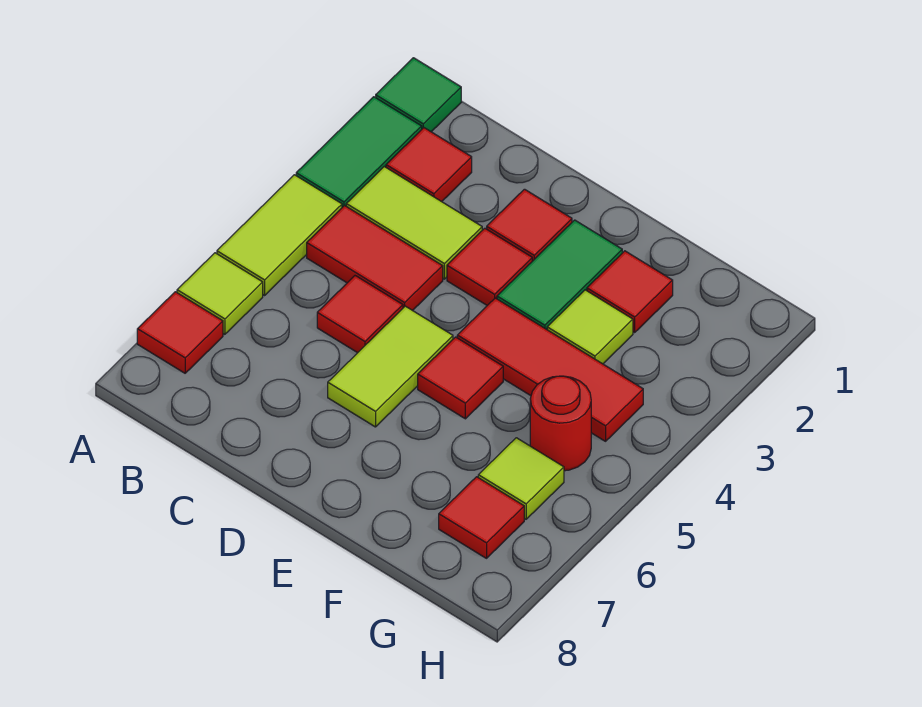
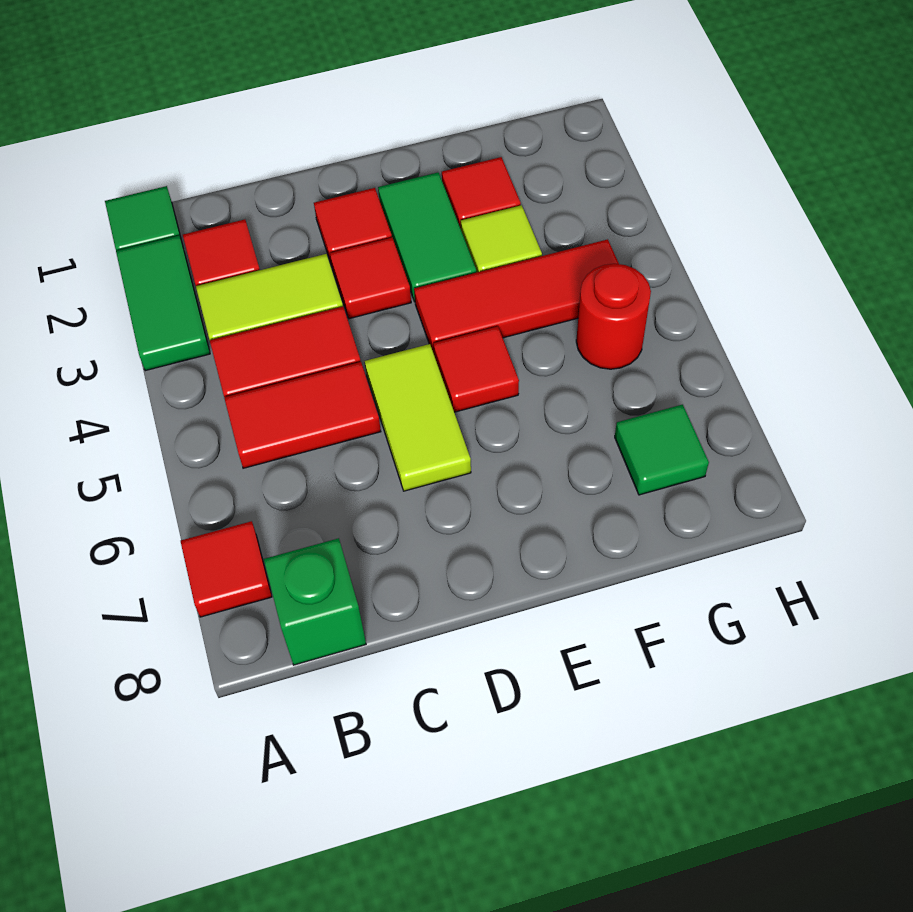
lime 1x2 tile [217,175,342,295] -> none
lime 1x1 tile [177,253,263,334] -> none
none -> green 1x1 brick [264,538,366,665]
red 1x1 tile [317,276,403,353] -> red 1x2 tile [224,362,381,468]
lime 1x1 tile [478,438,564,519] -> none
red 1x1 tile [439,477,524,558] -> green 1x1 tile [615,405,709,495]

